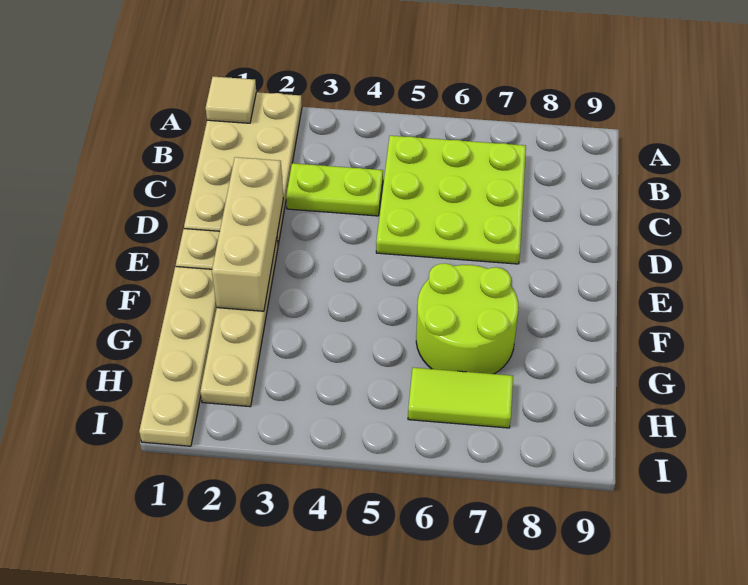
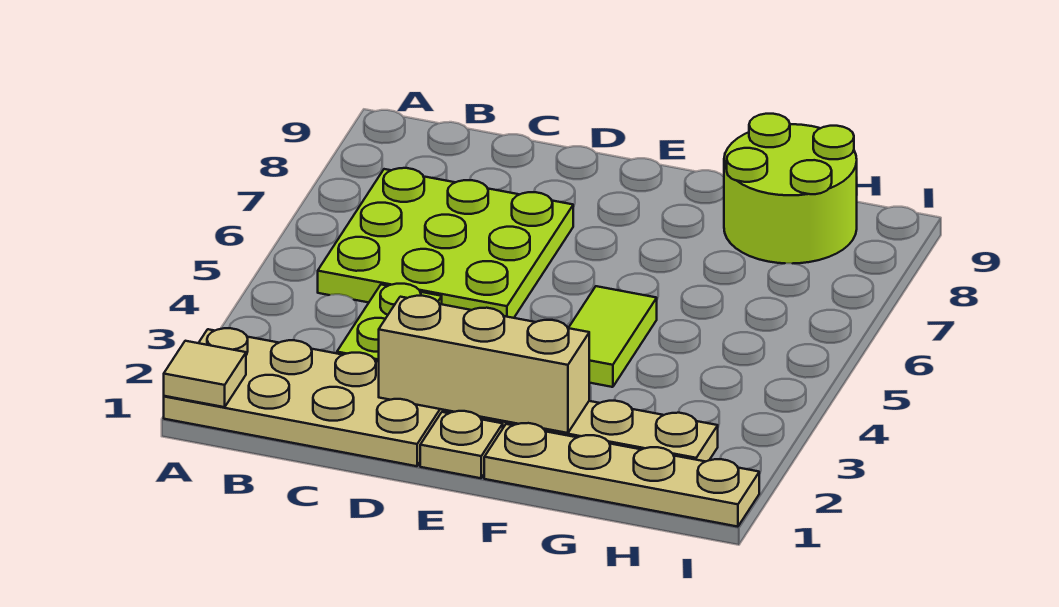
lime 2x2 round brick [416,263,519,374] -> lime 2x2 round brick moved to [724,114,857,264]
lime 1x2 tile [408,368,513,428] -> lime 1x2 tile moved to [569,286,657,387]

